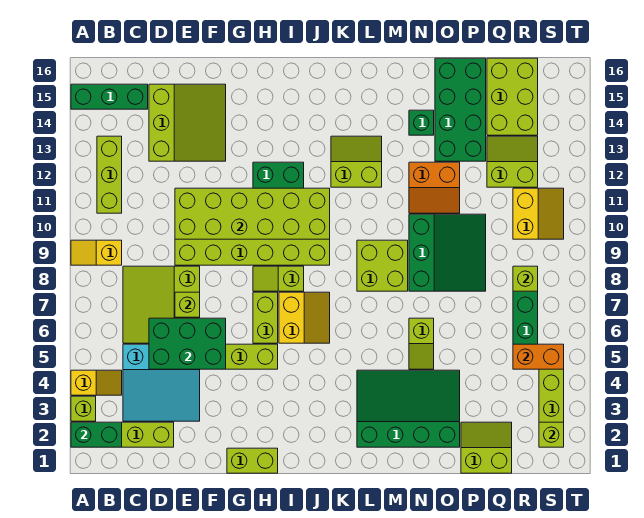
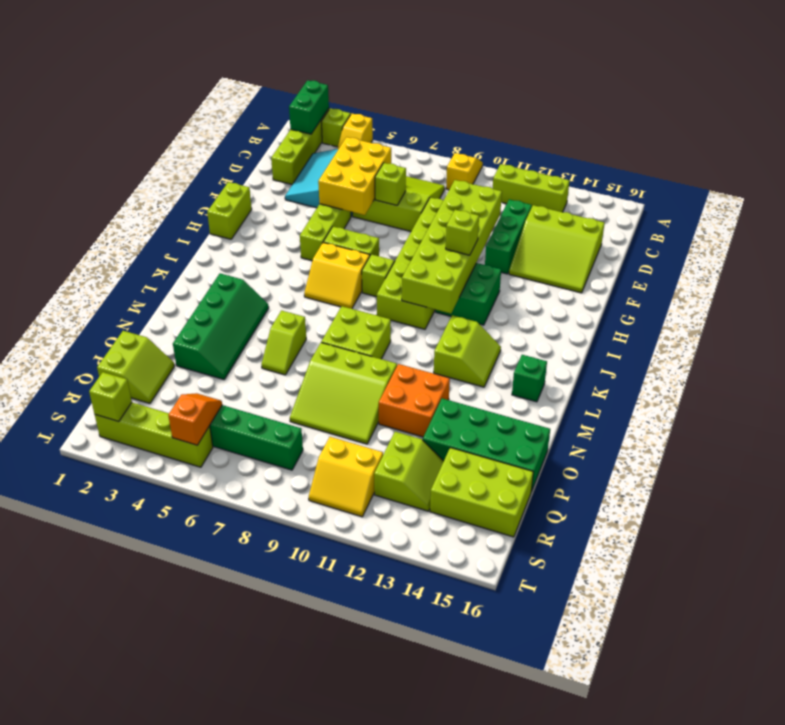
green 1x3 brick [71,84,148,109] -> green 1x3 brick moved to [485,199,532,274]
green 2x3 brick [149,318,226,370] -> yellow 2x3 brick [318,137,391,215]
green 3x4 slope [357,370,460,447] -> green 2x4 slope [173,274,269,379]
lime 1x2 slope [409,318,434,369] -> lime 1x2 slope turned to [262,311,306,375]
green 3x3 slope [409,214,486,291] -> lime 3x3 slope [290,343,397,444]
orange 2x2 slope [409,162,460,213] -> orange 2x2 brick [379,364,450,437]
green 1x1 brick [409,110,434,135] -> green 1x1 brick moved to [512,355,547,402]
orange 1x2 brick [513,344,564,369] -> orange 1x2 slope [168,393,222,445]
lime 1x1 brick [513,266,538,291] -> lime 1x1 brick moved to [446,210,479,255]

